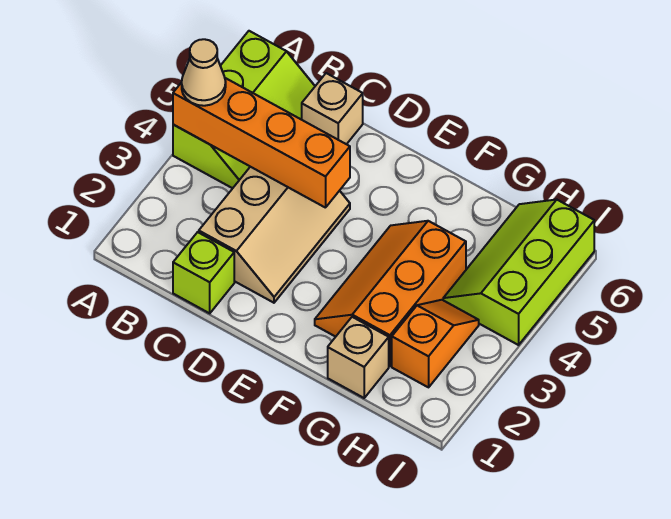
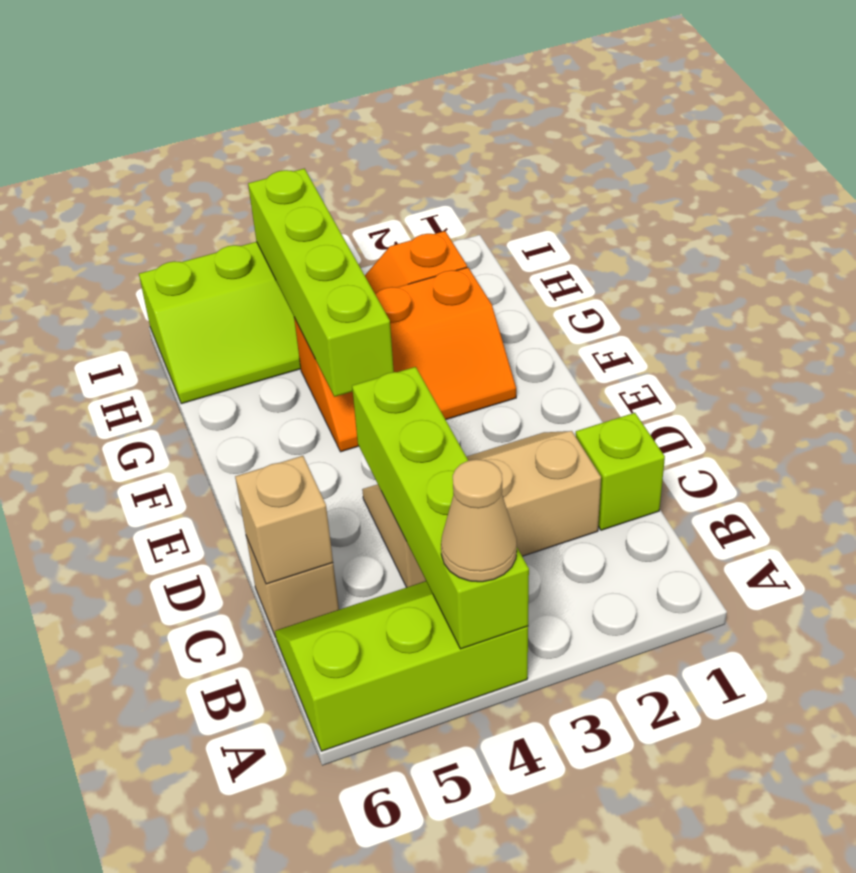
orange 1x4 brick [173,78,350,208] -> lime 1x4 brick [352,367,529,649]
none -> lime 1x4 brick [248,169,394,397]
tan 1x1 brick [328,317,389,398] -> tan 1x1 brick moved to [235,456,333,584]

